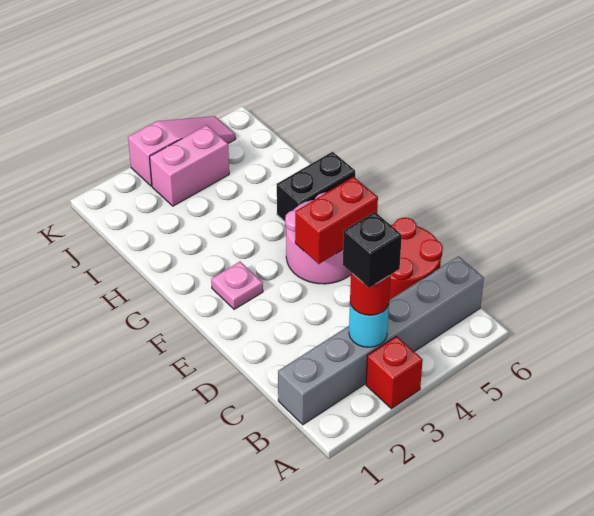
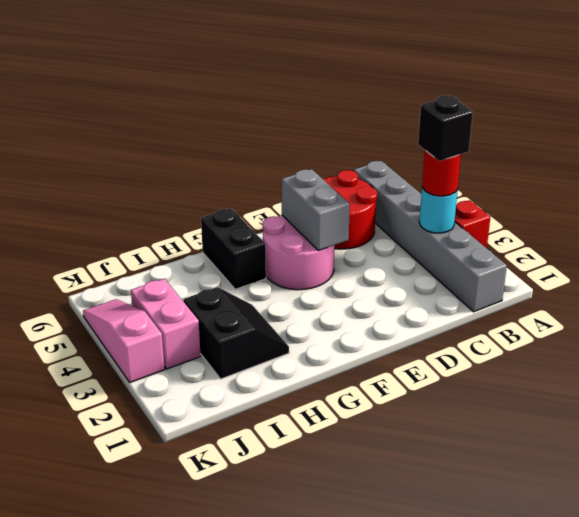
red 1x2 brick [295,177,378,264] -> grey 1x2 brick [282,169,350,251]
pink 1x1 plate [211,262,263,309] -> none
none -> black 2x2 slope [183,287,289,379]

